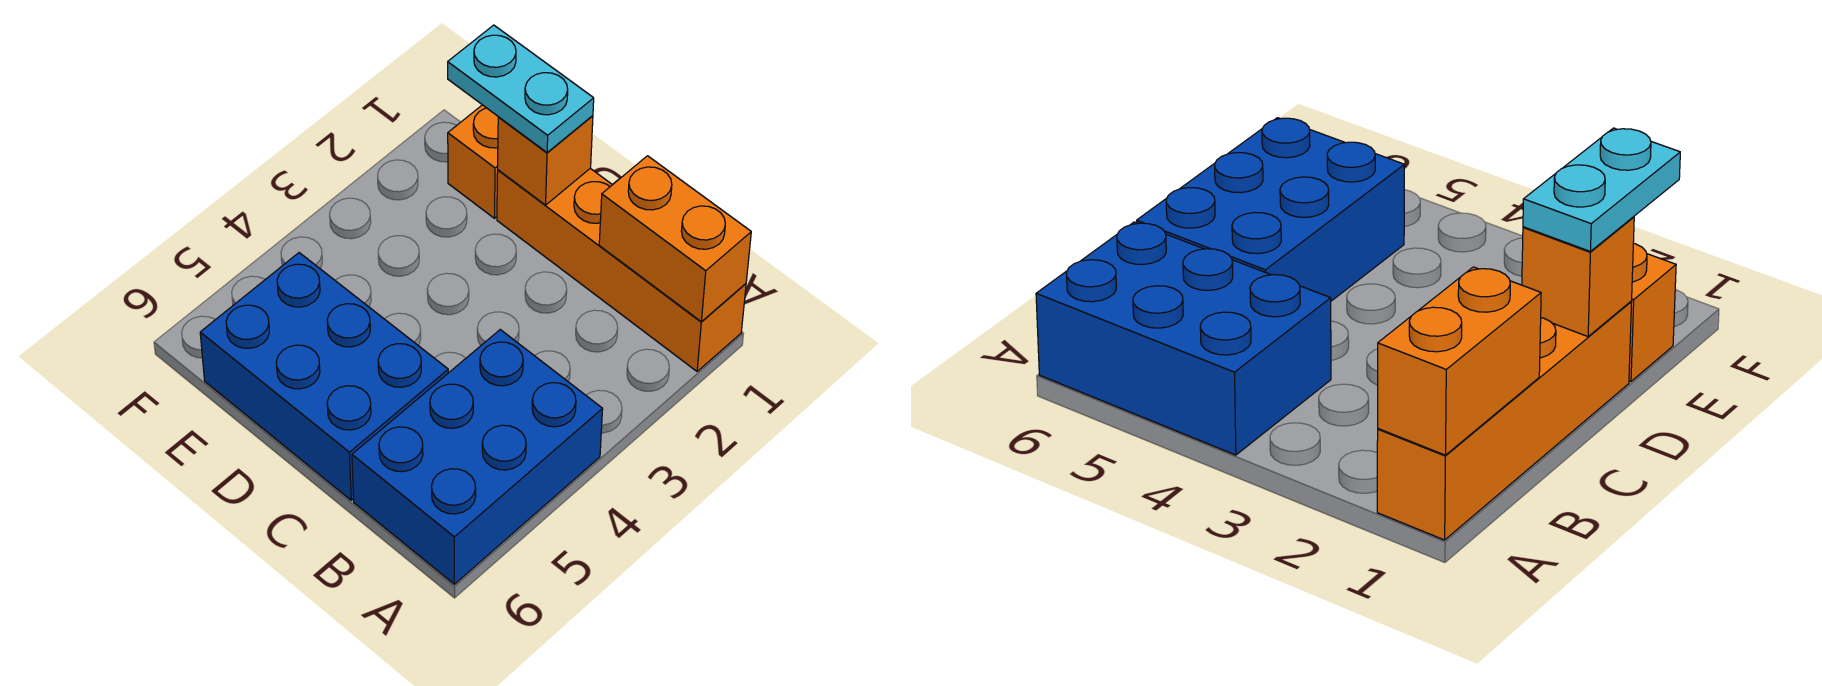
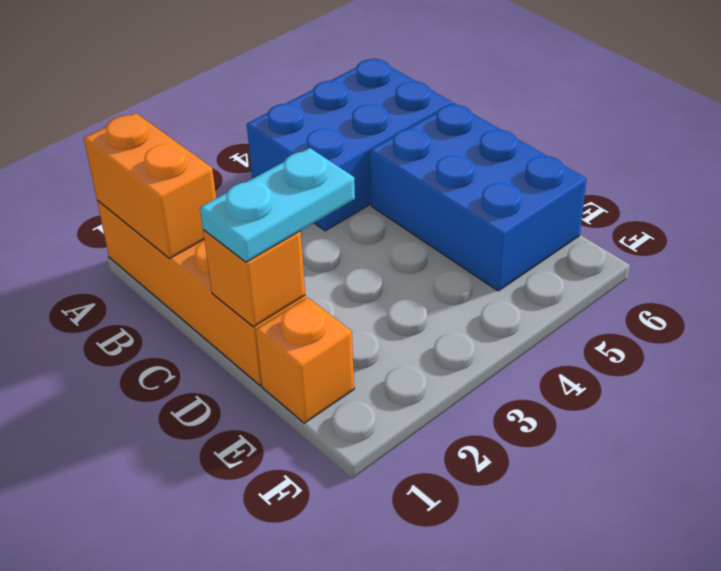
cyan 1x2 plate [448,25,594,153] -> cyan 1x2 plate turned to [200,148,355,262]

